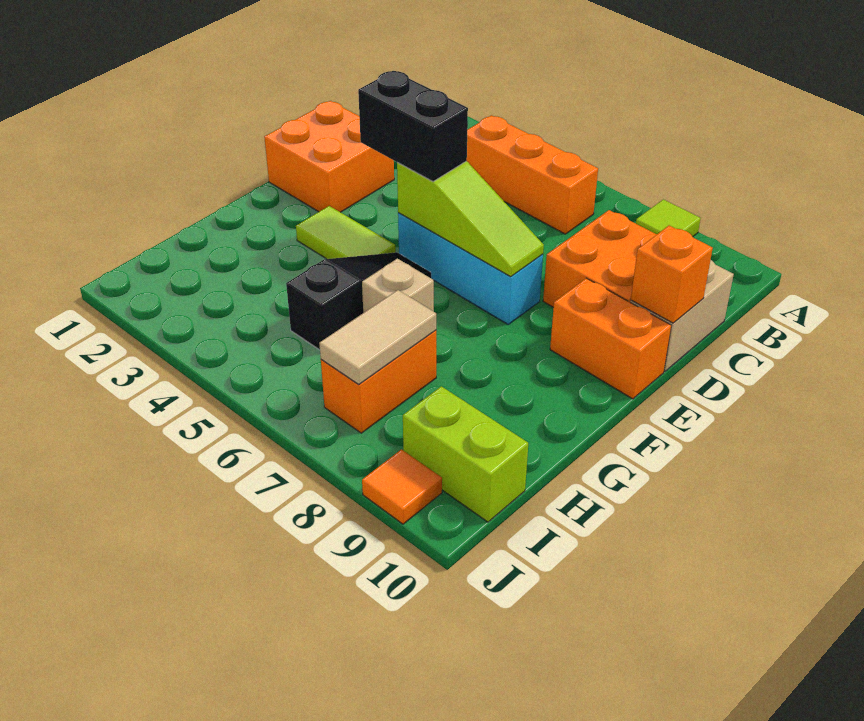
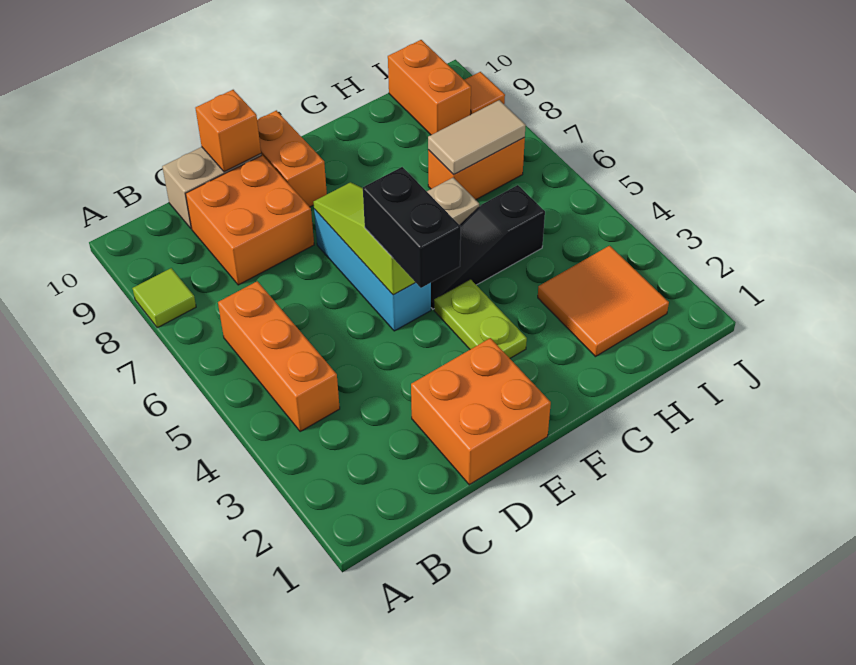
lime 1x2 tile [296,206,396,259] -> lime 1x2 plate [434,279,527,358]
none -> orange 2x2 tile [538,246,669,357]
lime 1x2 brick [403,386,528,522] -> orange 1x2 brick [388,40,471,135]

